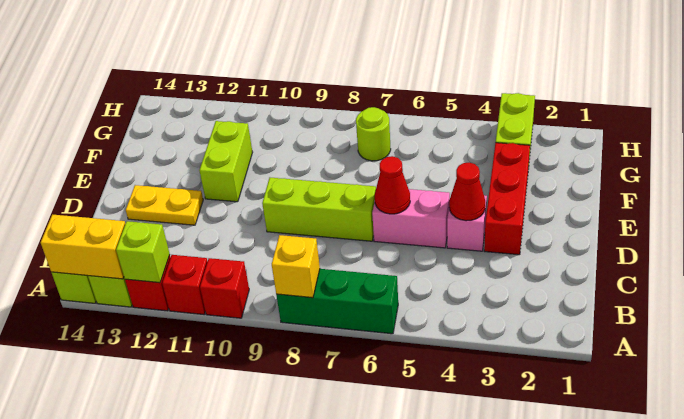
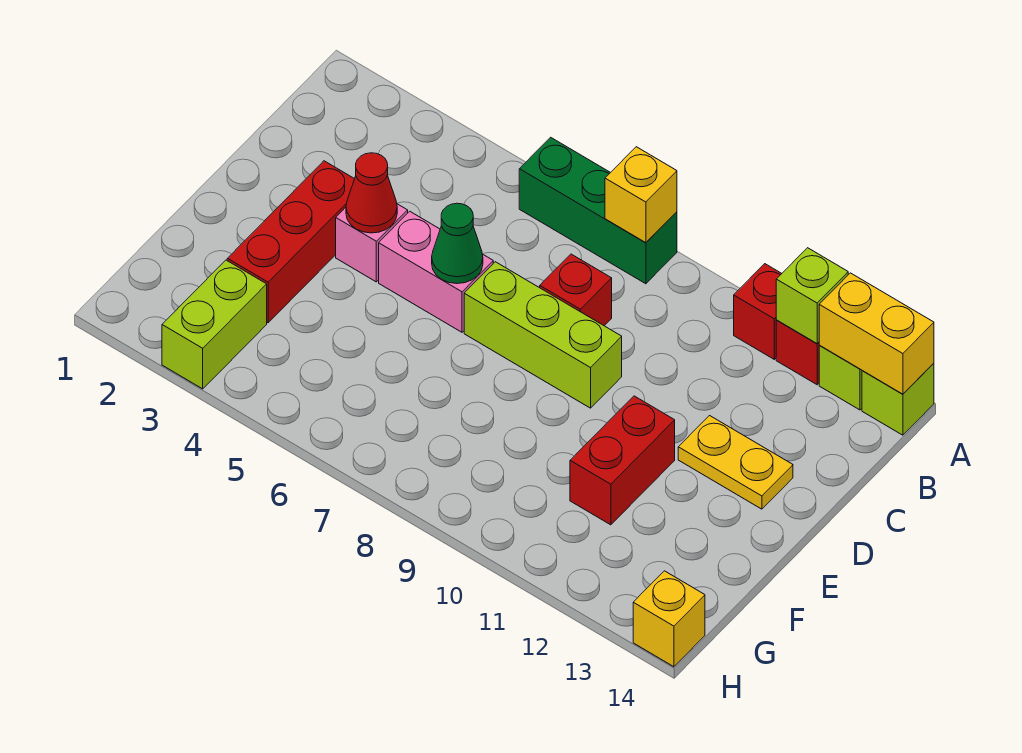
red 1x1 brick [200,258,249,318] -> red 1x1 brick moved to [540,254,612,326]
red 1x1 cone [375,156,410,214] -> green 1x1 cone [432,203,483,284]
lime 1x2 brick [199,121,253,202] -> red 1x2 brick [570,396,675,525]
lime 1x1 round brick [356,107,391,161] -> none
none -> yellow 1x1 brick [633,571,705,667]

